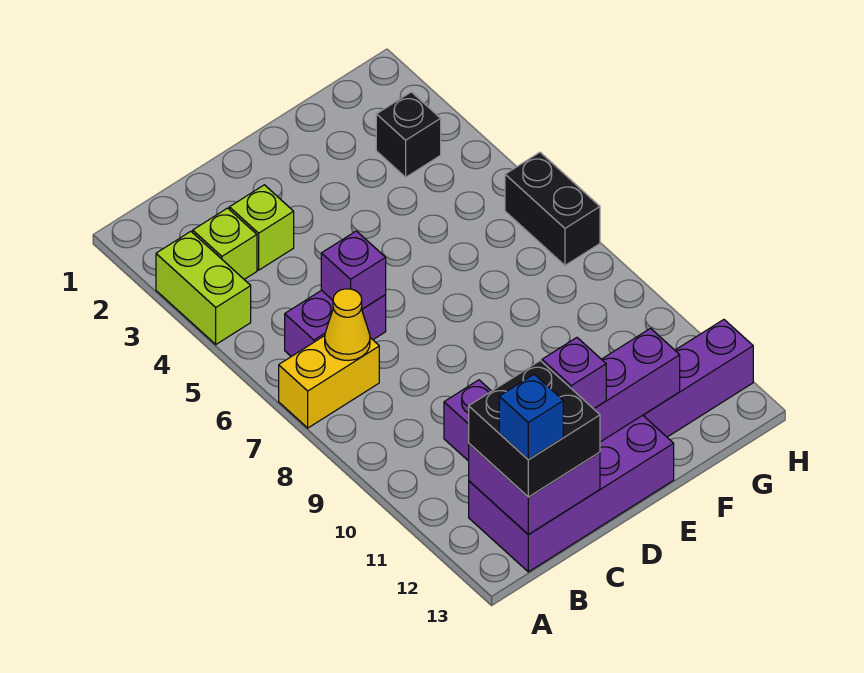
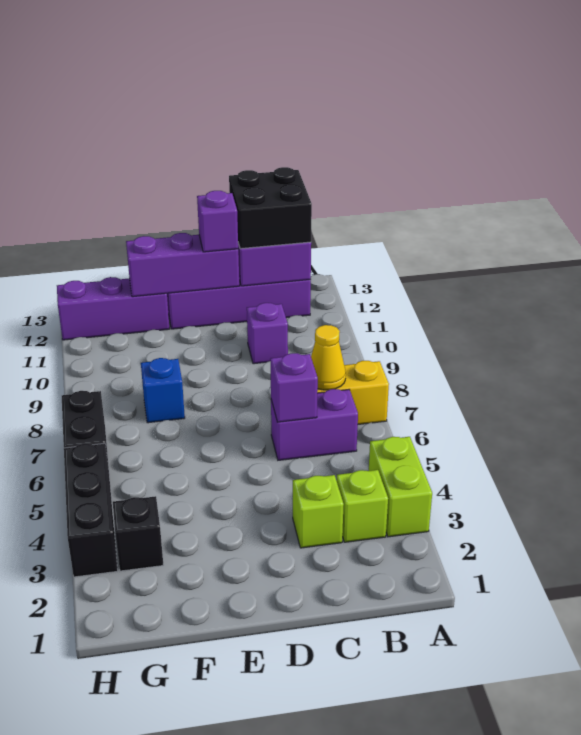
blue 1x1 brick [499,374,563,459] -> blue 1x1 brick moved to [141,358,185,423]
none -> black 1x3 brick [64,443,118,577]

